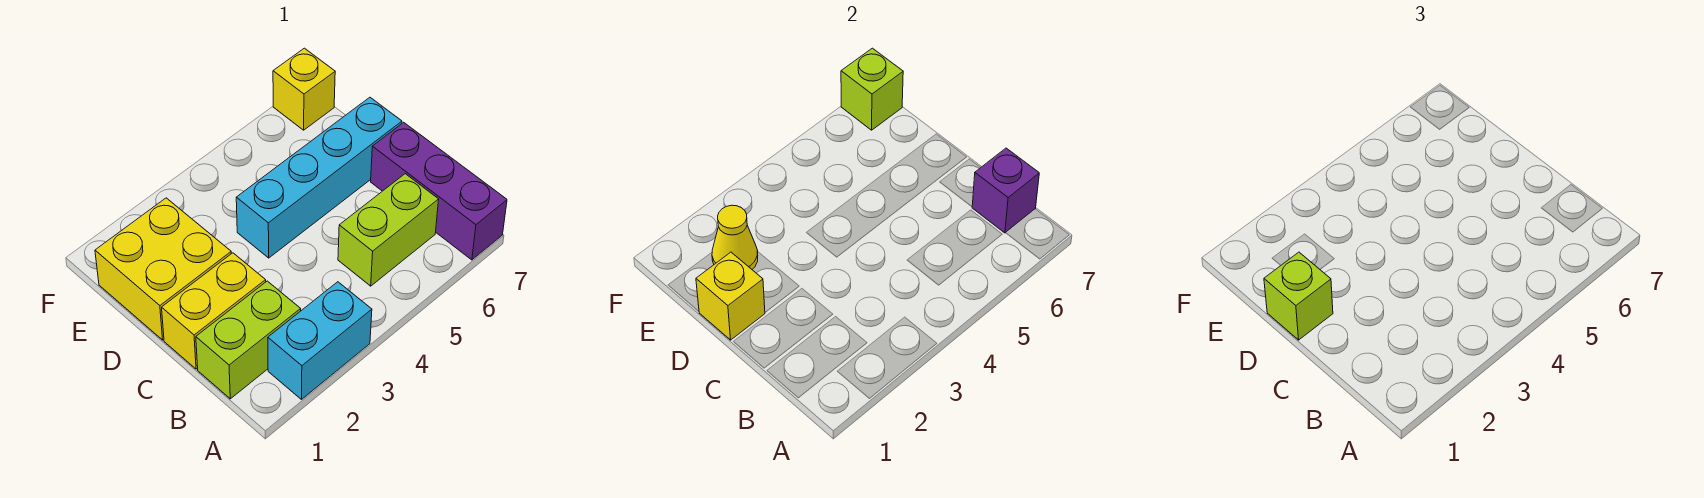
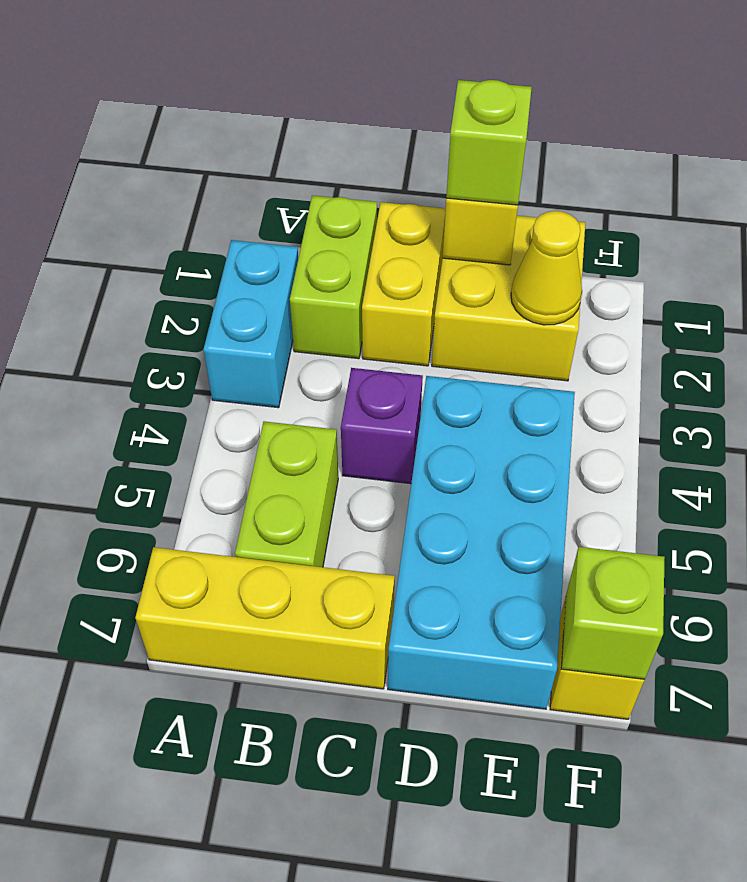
purple 1x3 brick [371,122,507,260] -> yellow 1x3 brick [135,547,395,689]
purple 1x1 brick [972,148,1039,233] -> purple 1x1 brick moved to [341,368,423,484]
cyan 1x4 brick [236,97,402,258] -> cyan 2x4 brick [388,376,575,709]

